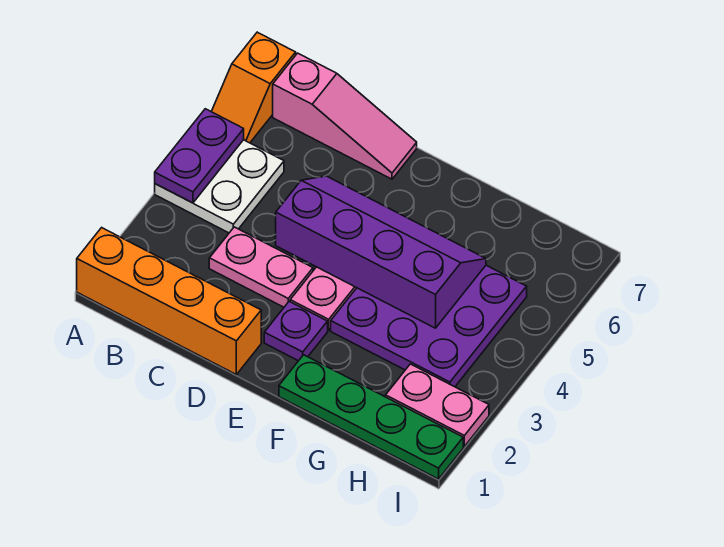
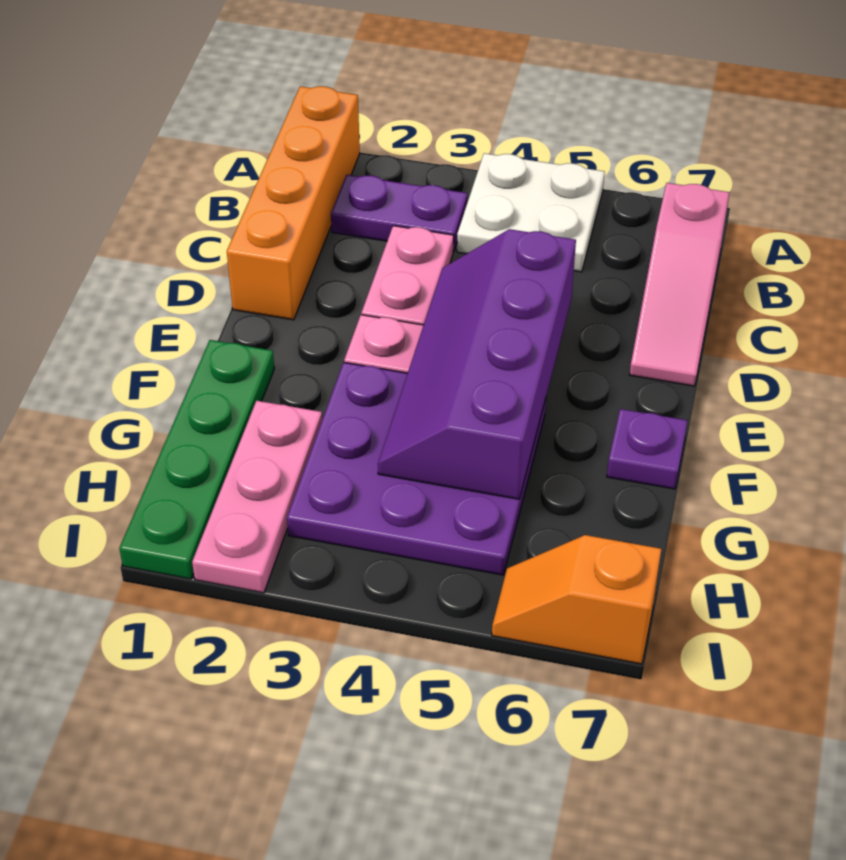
purple 1x2 plate [155,109,244,203] -> purple 1x2 plate moved to [331,175,467,252]
orange 1x2 slope [211,32,296,143] -> orange 1x2 slope moved to [492,535,661,664]
purple 2x4 slope [276,176,486,328] -> purple 2x4 slope turned to [378,229,576,499]
purple 1x1 plate [264,301,328,361] -> purple 1x1 plate moved to [607,409,688,489]
pink 1x2 plate [386,364,489,446] -> pink 1x3 plate [192,401,322,593]

